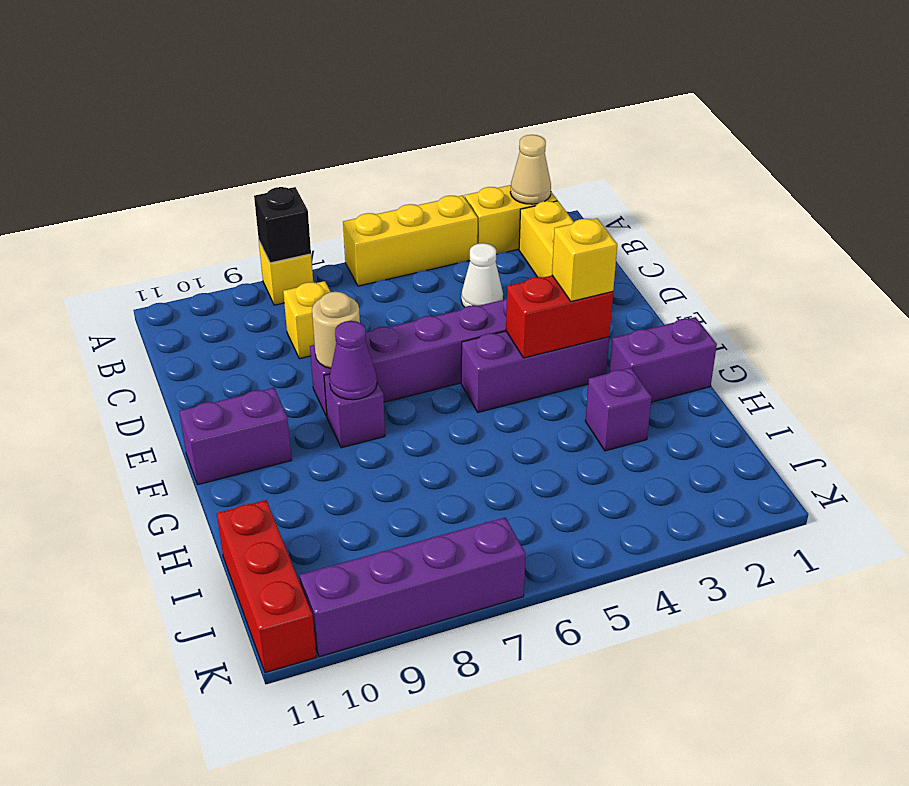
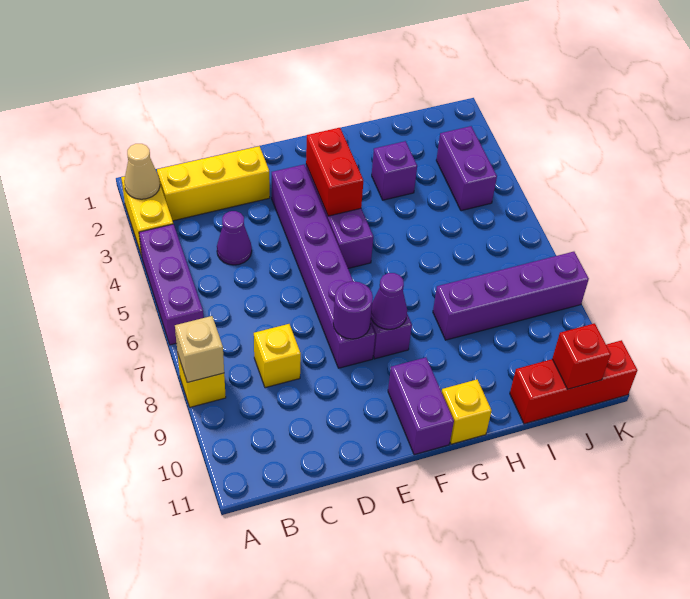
yellow 1x3 brick [343,195,478,286] -> purple 1x3 brick [139,224,203,345]
black 1x1 brick [254,187,311,263] -> tan 1x1 brick [175,316,224,382]
white 1x1 cone [461,243,503,307] -> purple 1x1 cone [217,211,252,265]
tan 1x1 round brick [312,292,360,368] -> purple 1x1 round brick [333,281,373,339]
yellow 1x1 brick [552,218,617,301] -> yellow 1x1 brick moved to [442,380,492,444]
purple 1x2 brick [609,317,717,402] -> purple 1x2 brick moved to [436,126,497,211]
none -> red 1x1 brick [552,323,611,389]
purple 1x4 brick [300,518,526,657] -> purple 1x4 brick turned to [433,252,589,340]

